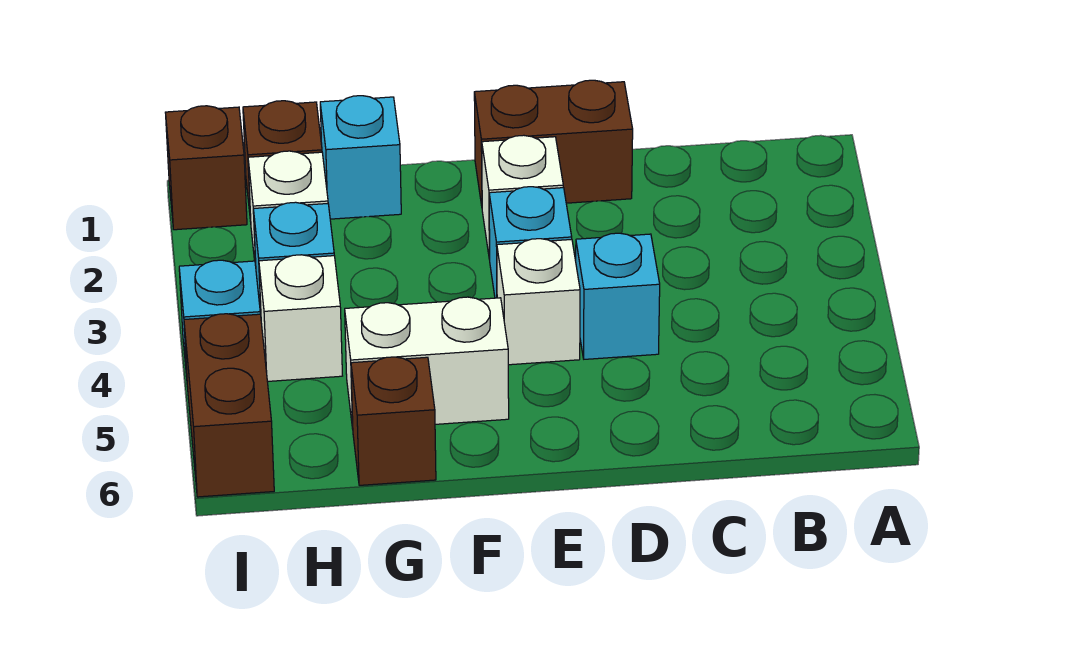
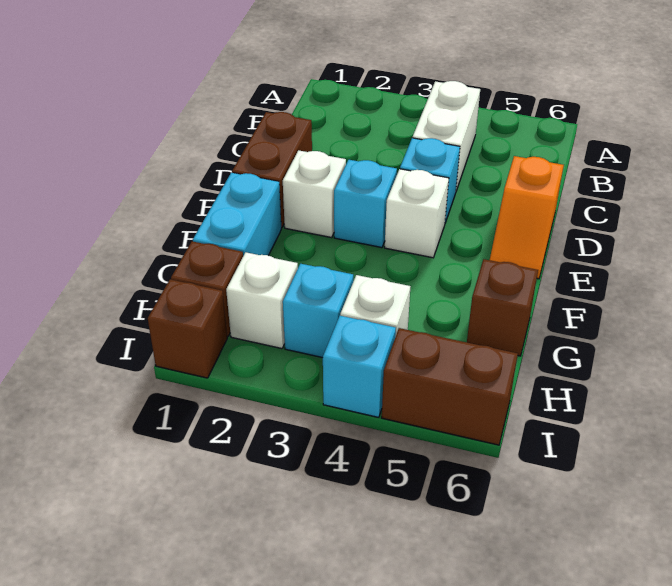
none -> orange 1x2 slope [490,156,564,279]
white 1x2 brick [345,297,509,429] -> white 1x2 brick moved to [413,81,480,191]
cyan 1x1 brick [320,96,401,219] -> cyan 1x2 brick [193,173,281,256]

